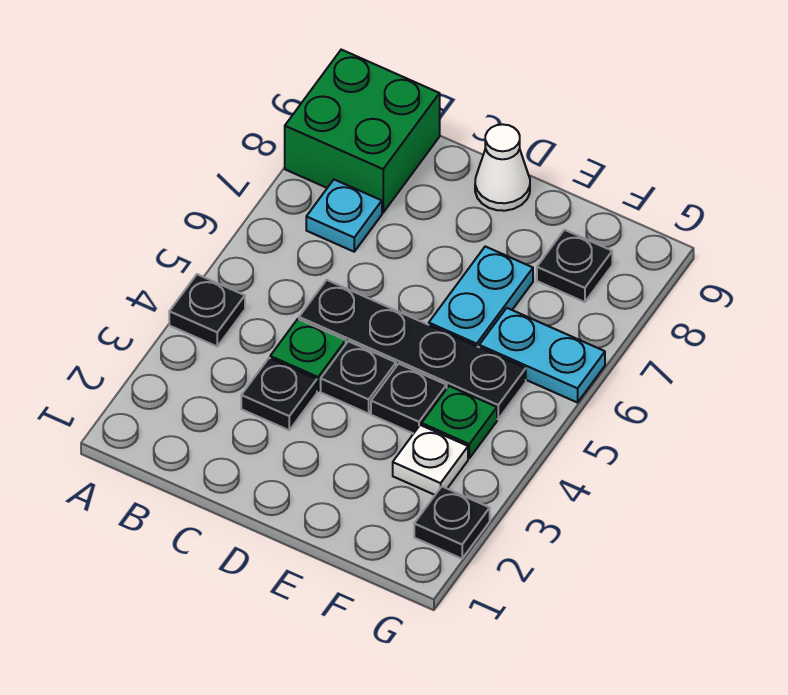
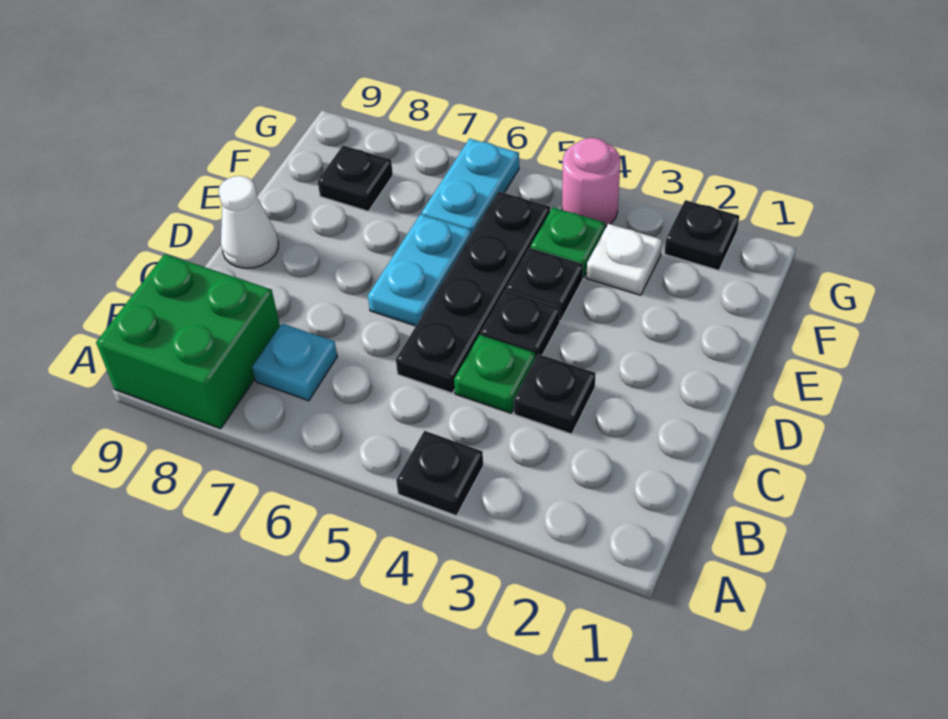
cyan 1x2 plate [429,246,533,347] -> cyan 1x2 plate turned to [368,214,472,326]
none -> pink 1x1 round brick [562,138,621,227]

